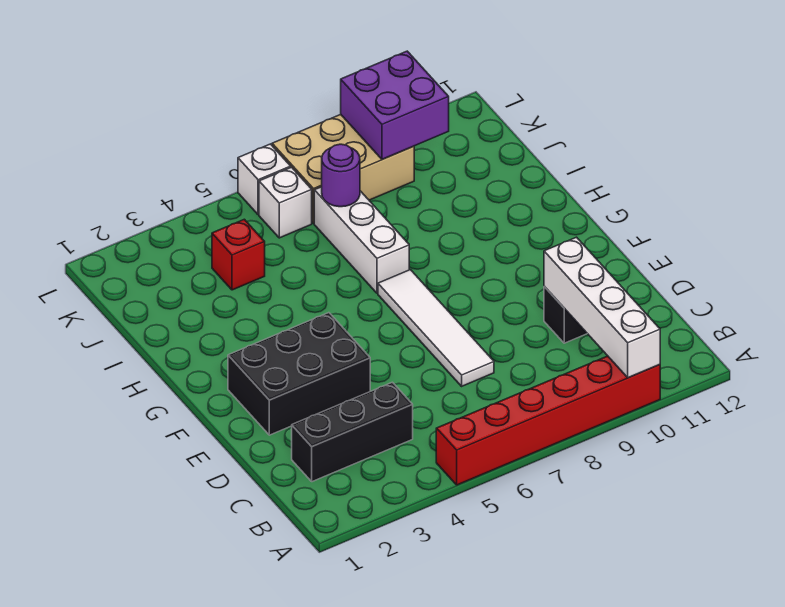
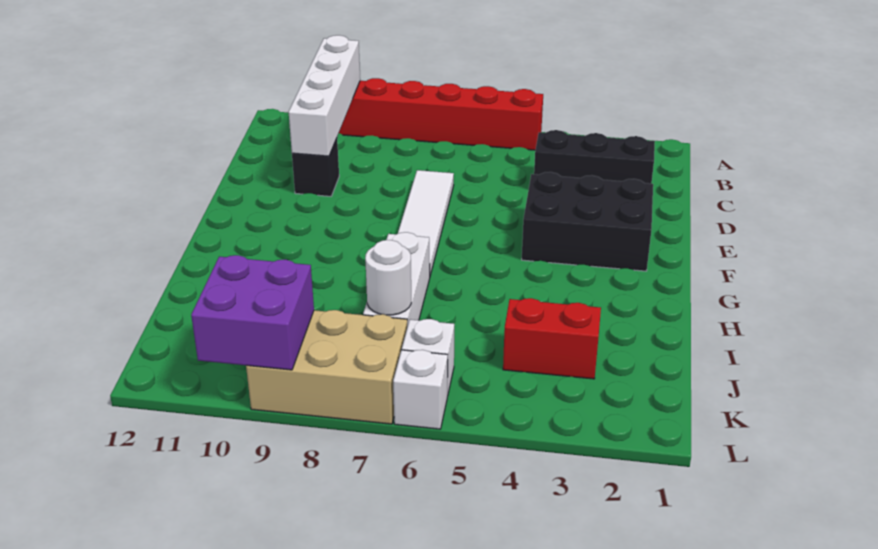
red 1x1 brick [212,219,265,290] -> red 1x2 brick [503,298,601,379]
purple 1x1 round brick [322,144,360,207] -> white 1x1 round brick [365,240,411,315]

